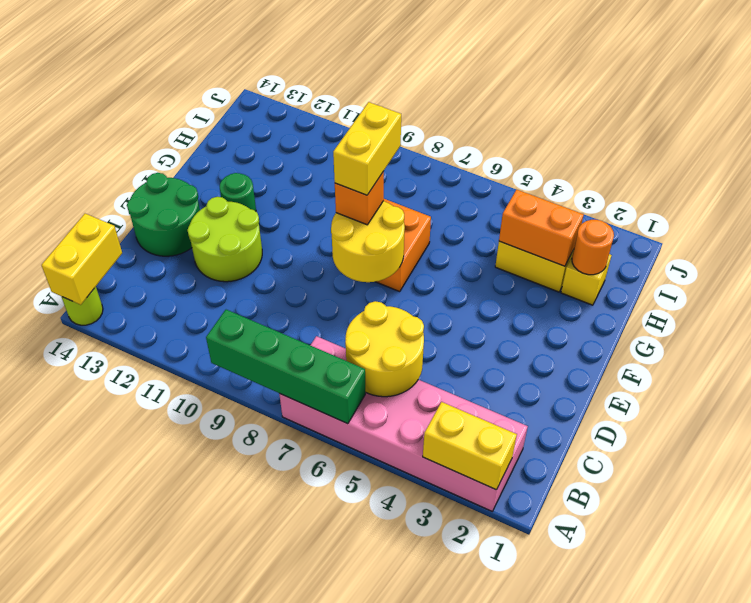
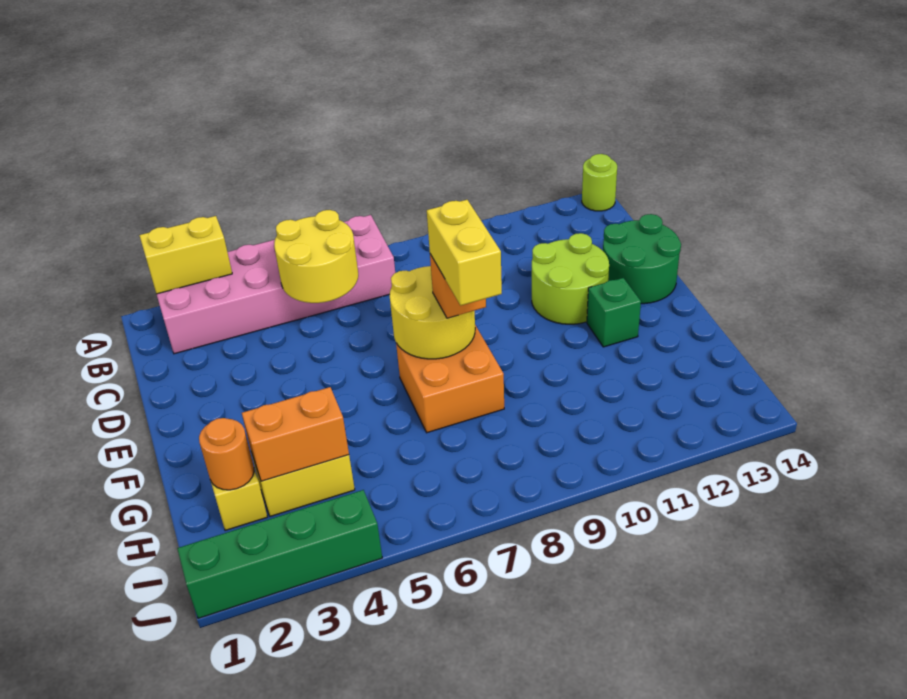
green 1x4 brick [206,310,365,424] -> green 1x4 brick moved to [177,490,382,618]
yellow 1x2 brick [41,214,122,305] -> none
green 1x1 round brick [220,173,256,211] -> green 1x1 brick [587,278,641,347]

